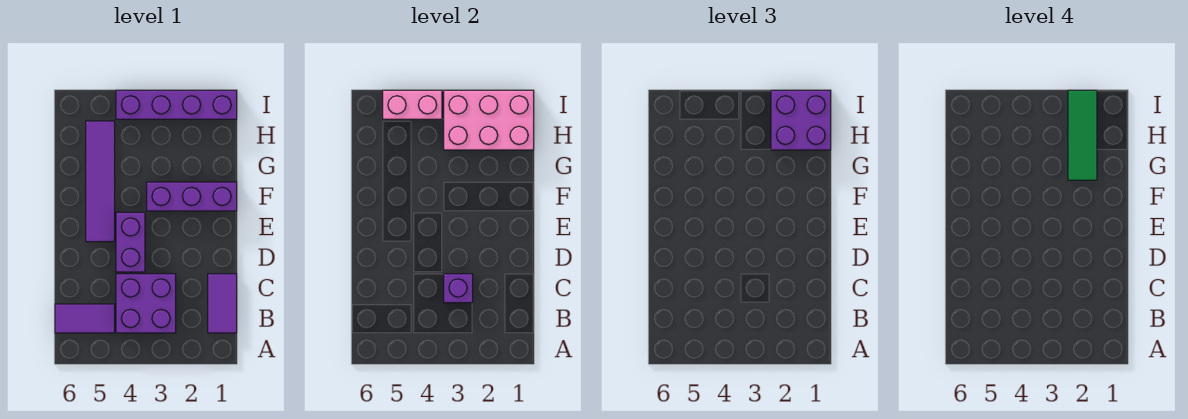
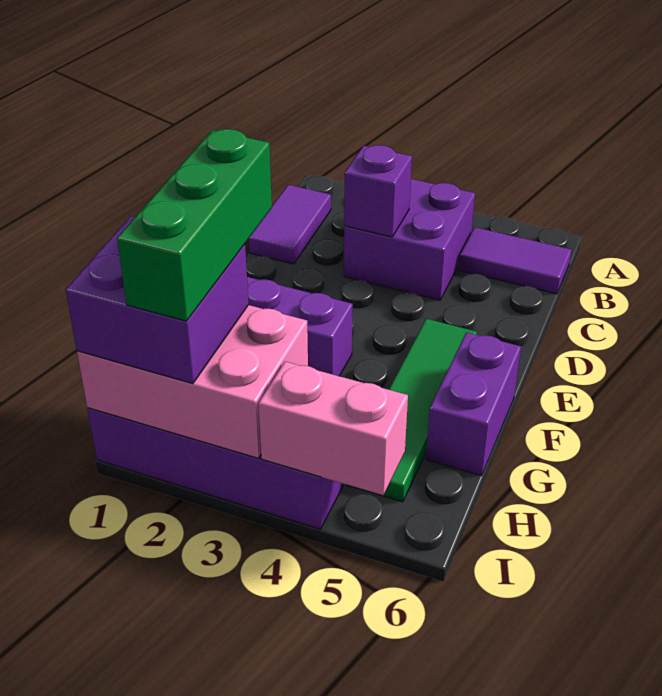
purple 1x2 brick [116,212,145,272] -> purple 1x2 brick moved to [426,332,521,476]
purple 1x4 tile [86,121,115,242] -> green 1x4 tile [348,319,477,502]
green 1x3 tile [1068,90,1097,180] -> green 1x3 brick [117,129,272,321]

